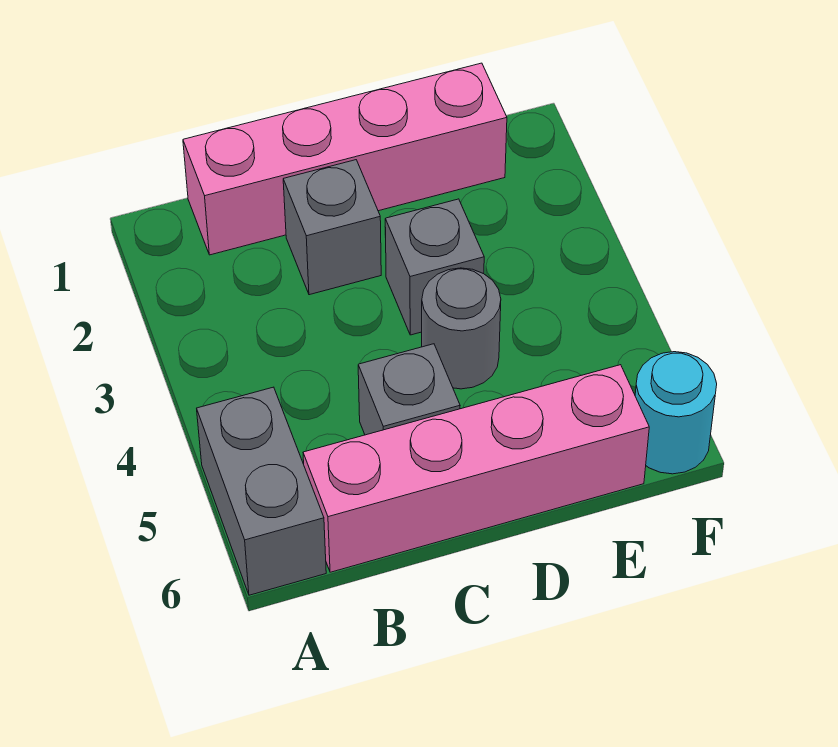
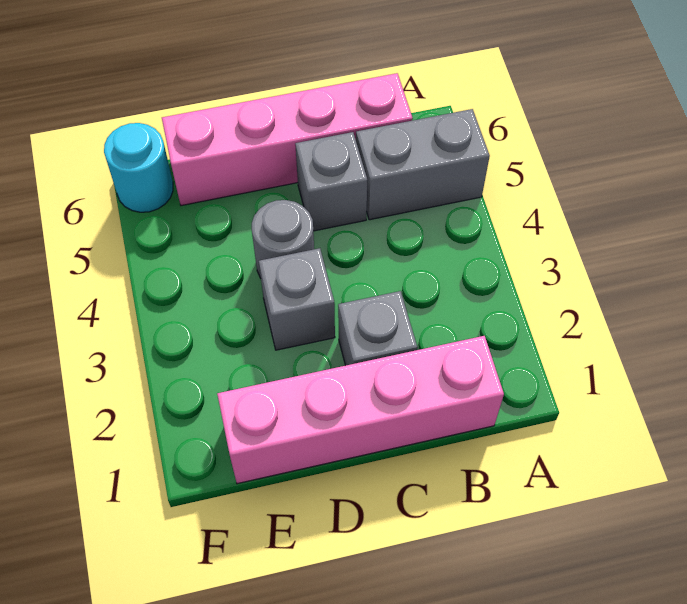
grey 1x2 brick [197,387,326,595] -> grey 1x2 brick turned to [356,109,490,220]

